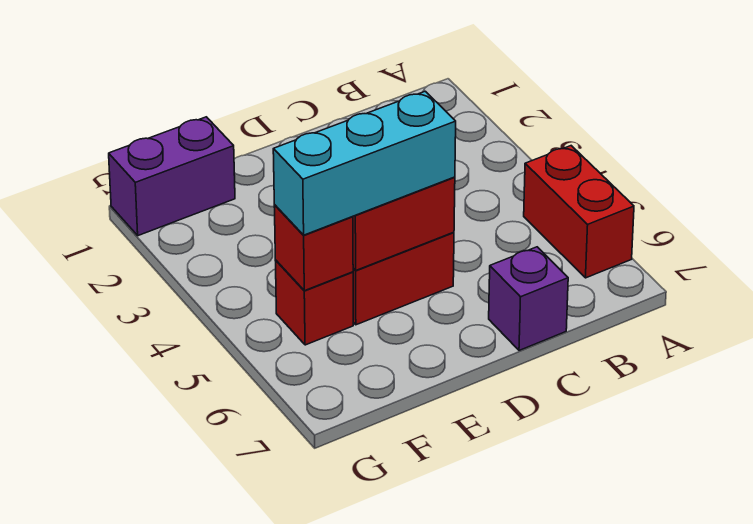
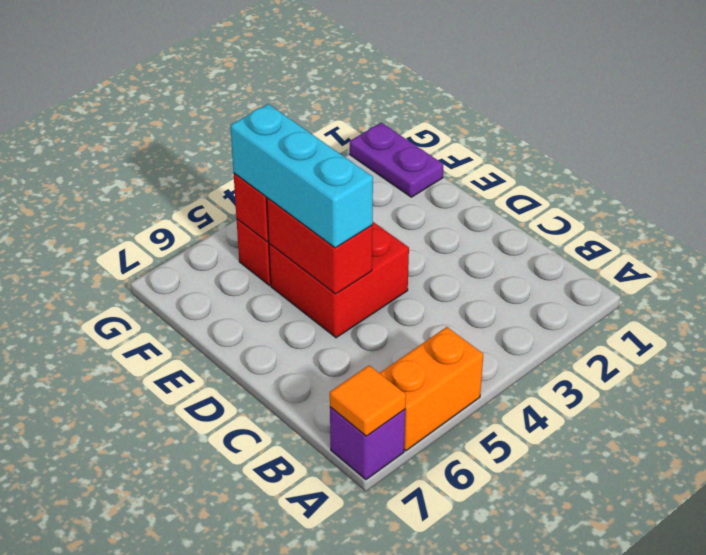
red 1x2 brick [524,146,634,278] -> orange 1x2 brick [380,327,483,451]
none -> orange 1x1 tile [330,365,406,436]
purple 1x1 brick [489,247,568,350] -> purple 1x1 brick moved to [330,407,405,480]
purple 1x2 brick [109,117,235,236] -> purple 1x2 plate [350,123,444,197]

